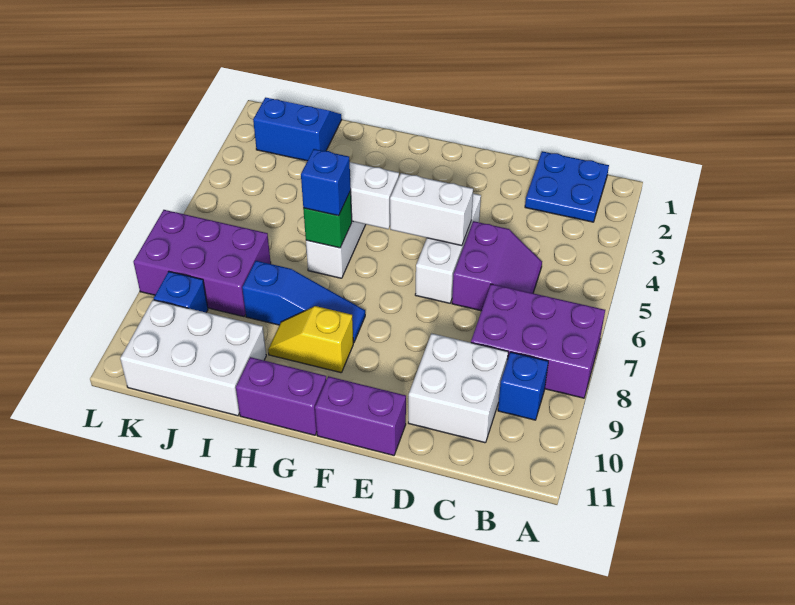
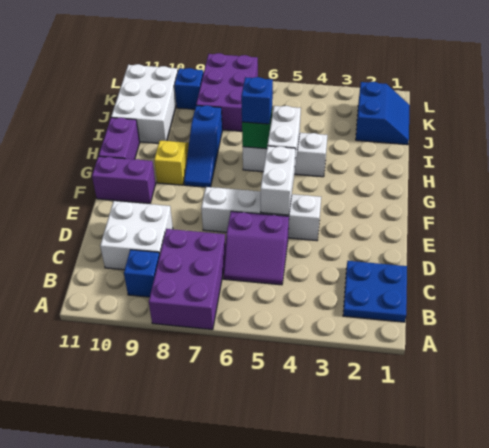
white 1x3 brick [415,193,481,303] -> white 1x4 brick [201,187,321,241]
purple 1x2 brick [315,376,406,455] -> purple 1x2 brick turned to [92,156,156,203]

